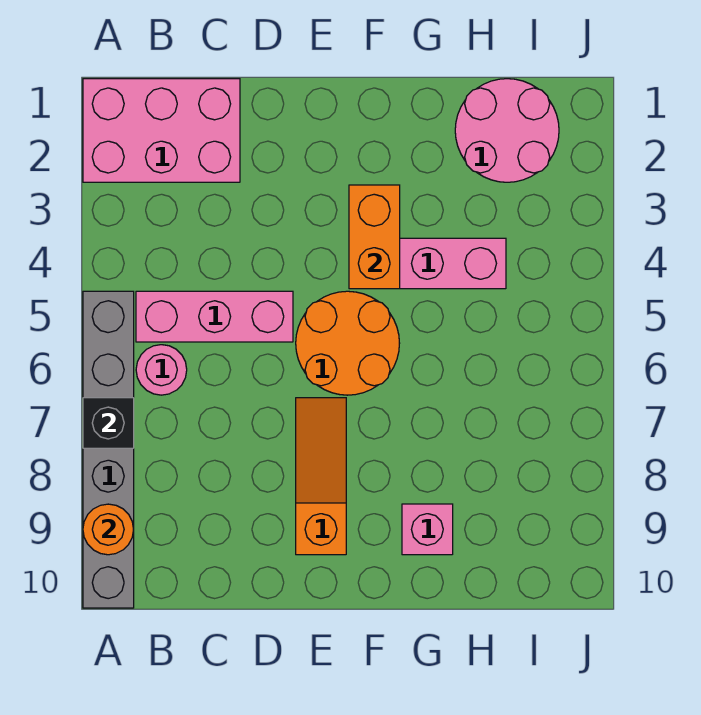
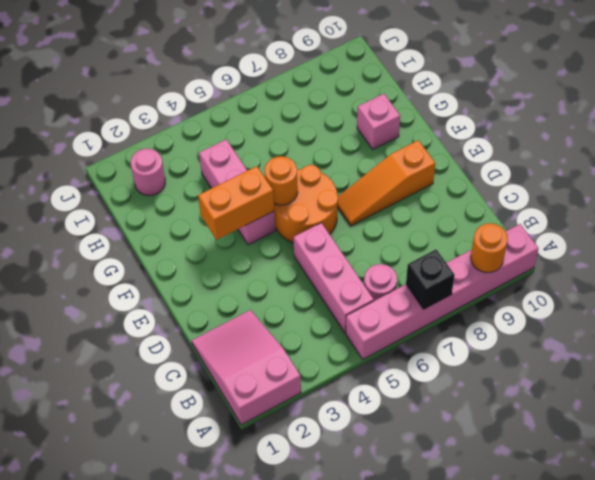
pink 2x3 brick [83,79,240,182] -> pink 2x3 slope [192,310,301,425]
grey 1x6 brick [83,291,134,608] -> pink 1x6 brick [346,224,538,359]
none -> orange 1x1 round brick [265,156,298,205]
pink 2x2 round brick [455,79,559,182] -> pink 1x1 round brick [131,149,165,196]

